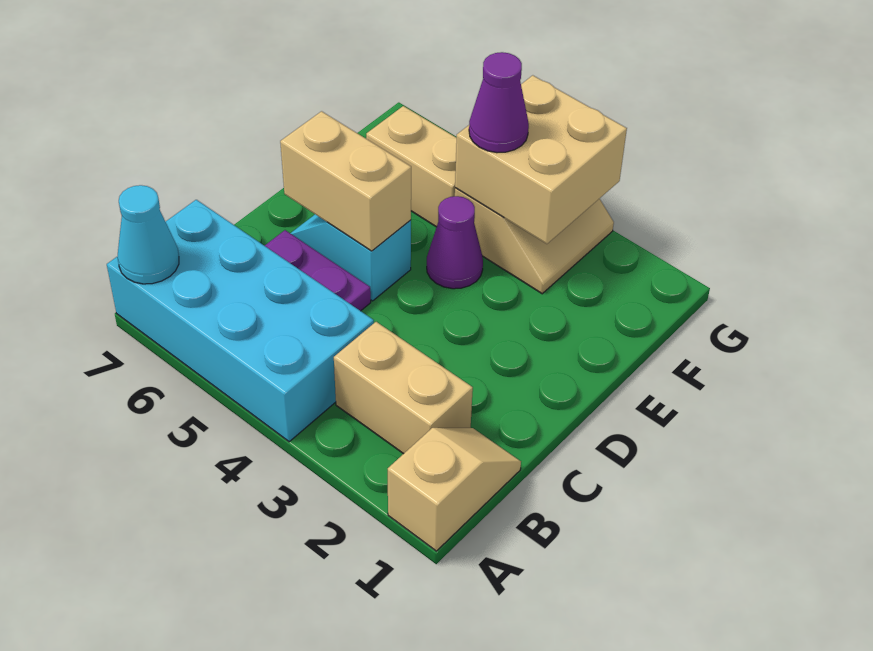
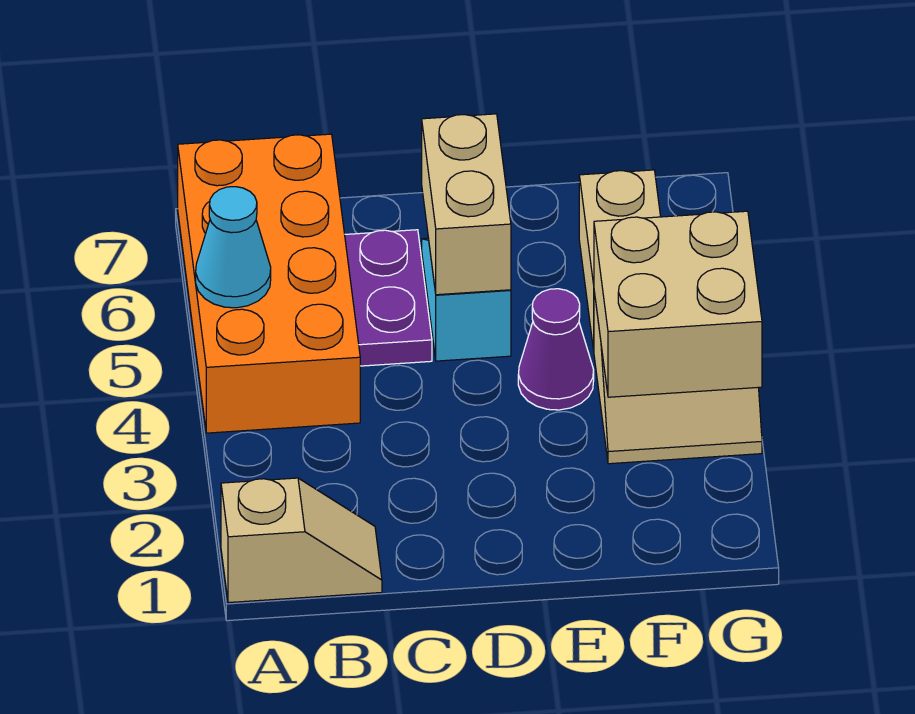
cyan 2x4 brick [107,200,374,442] -> orange 2x4 brick [178,134,360,433]
cyan 1x1 cone [117,185,179,284] -> cyan 1x1 cone moved to [196,187,271,308]
tan 1x2 brick [334,322,473,454] -> none
purple 1x1 cone [469,52,529,153] -> none

